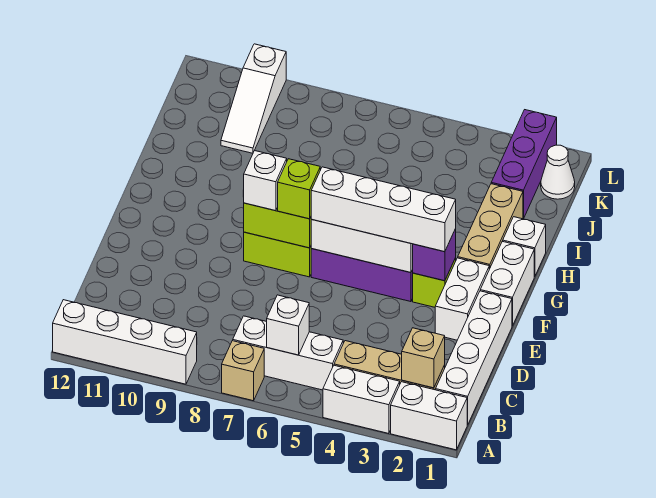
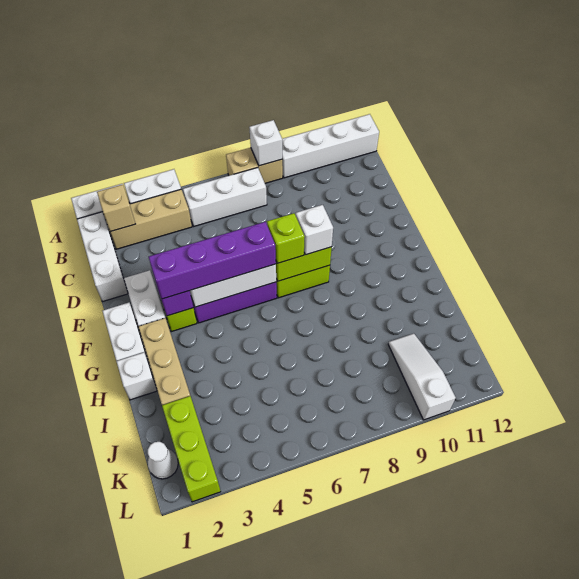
tan 1x1 brick [222,341,264,401] -> tan 1x2 brick [226,148,283,183]
white 1x4 brick [436,291,512,425] -> white 1x3 brick [77,212,128,302]
white 1x1 brick [267,295,309,355] -> white 1x1 brick moved to [249,120,282,166]
white 1x4 brick [311,167,456,252] -> purple 1x4 brick [149,222,276,299]
purple 1x3 brick [491,110,557,219] -> lime 1x3 brick [162,396,221,502]

